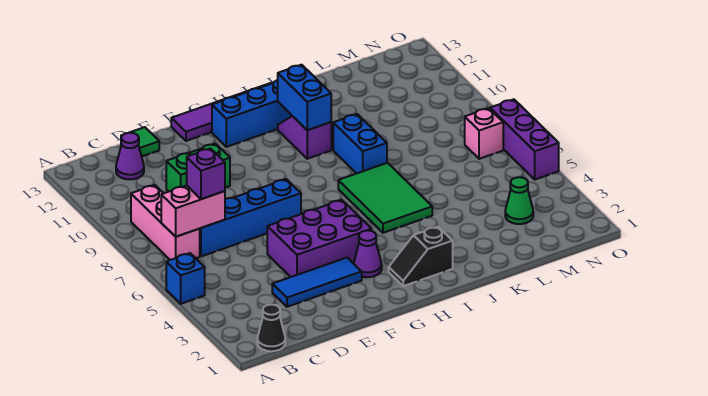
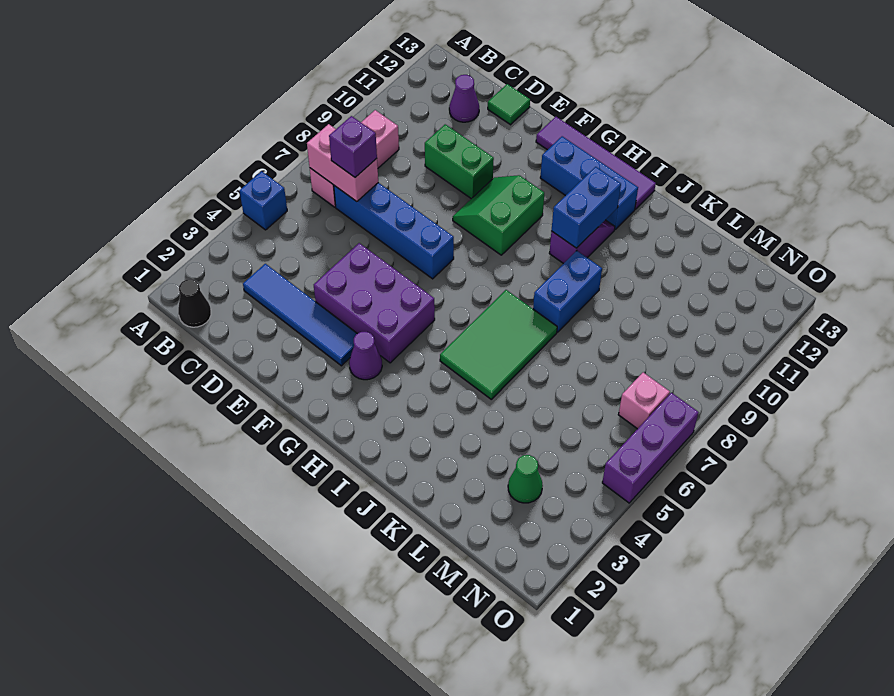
blue 1x3 tile [272,258,362,307] -> blue 1x4 tile [243,264,357,366]
none -> green 2x2 slope [453,175,544,255]
black 1x2 slope [389,227,453,286] -> none

